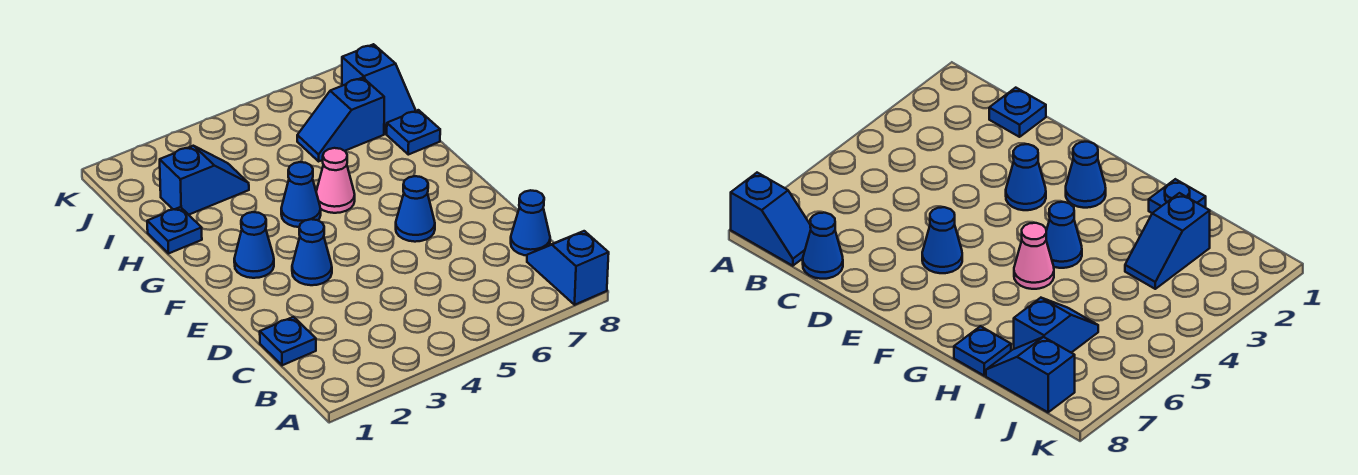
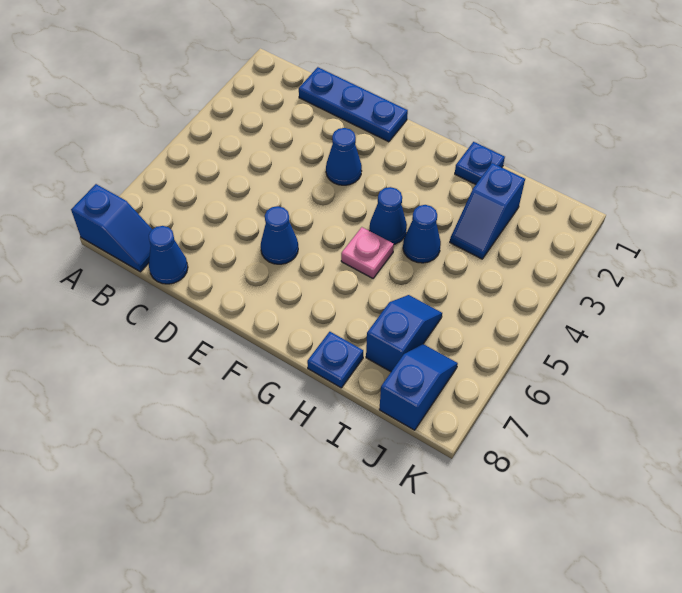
blue 1x1 plate [260,317,316,365] -> blue 1x3 plate [299,67,408,142]
blue 1x1 cone [234,212,274,278] -> blue 1x1 cone moved to [403,205,441,263]
pink 1x1 cone [316,148,355,213] -> pink 1x1 plate [341,227,394,278]
blue 1x2 slope [342,44,416,134] -> blue 1x2 slope turned to [379,344,458,430]

